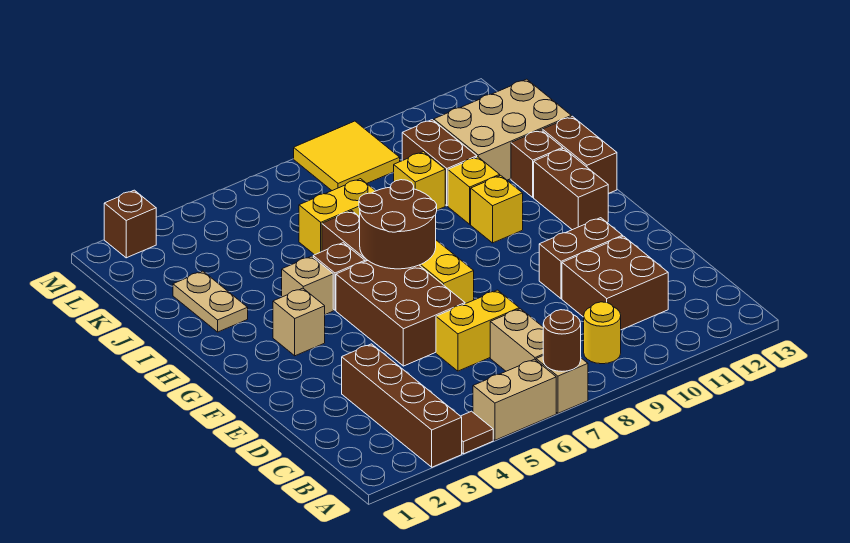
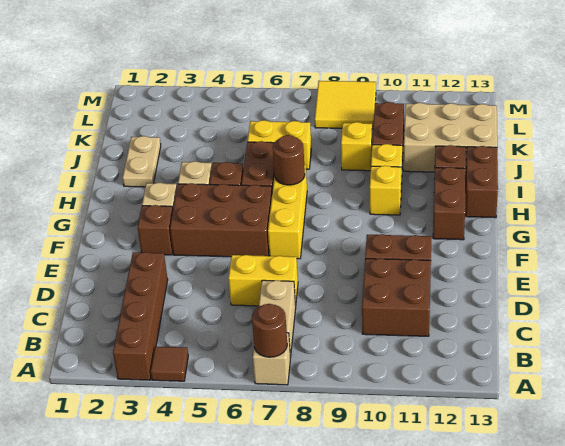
tan 1x2 brick [473,359,556,440] -> none
yellow 1x1 round brick [584,302,621,364] -> none
brown 2x3 brick [336,261,465,366] -> brown 2x3 brick turned to [170,183,272,257]
brown 2x2 round brick [359,180,437,269] -> brown 1x1 round brick [273,135,305,185]
brown 1x1 brick [104,190,156,258] -> brown 1x1 brick moved to [138,205,173,255]

